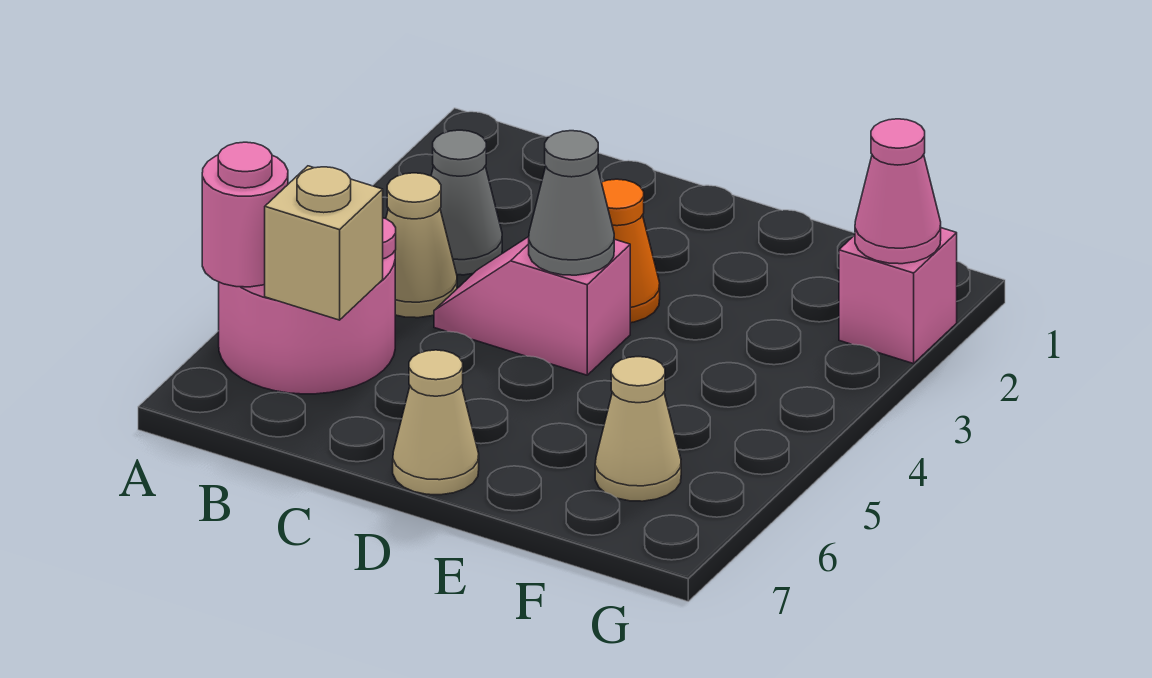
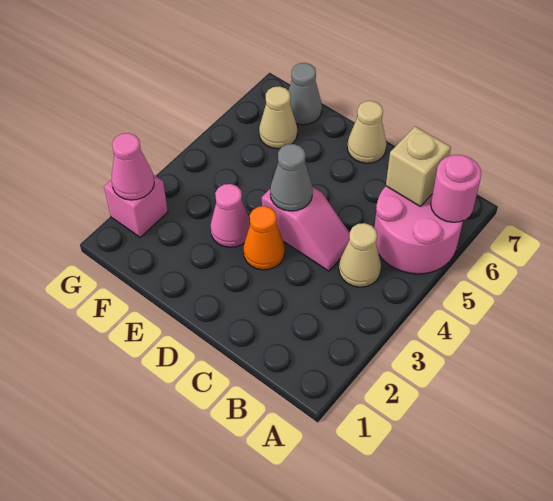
grey 1x1 cone [431,130,502,275] -> grey 1x1 cone moved to [288,63,322,125]
none -> pink 1x1 cone [210,184,250,247]

